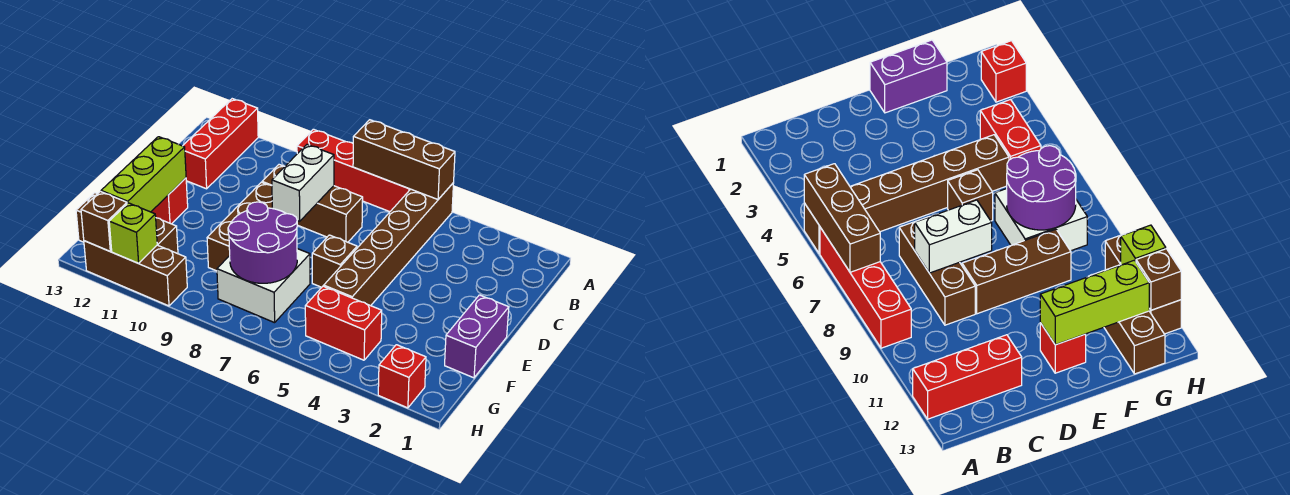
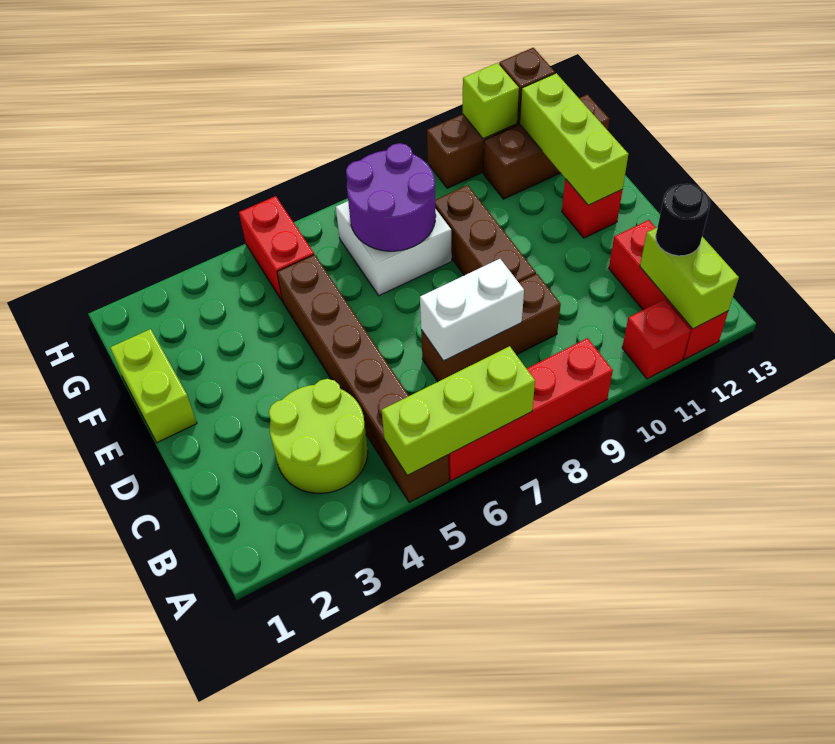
brown 1x3 brick [353,120,455,199] -> lime 1x3 brick [382,346,535,475]
none -> lime 1x2 brick [640,228,739,329]
none -> lime 2x2 round brick [269,379,368,493]
none -> black 1x1 round brick [656,184,710,256]
white 1x2 brick [272,145,334,221] -> white 1x2 brick turned to [420,259,524,361]
purple 1x2 brick [445,295,509,378] -> lime 1x2 brick [110,329,197,443]
brown 1x1 brick [312,235,357,287] -> none
red 1x2 brick [305,286,382,360] -> red 1x2 brick turned to [239,196,314,301]
red 1x1 brick [378,345,426,408] -> red 1x1 brick moved to [622,299,691,379]

